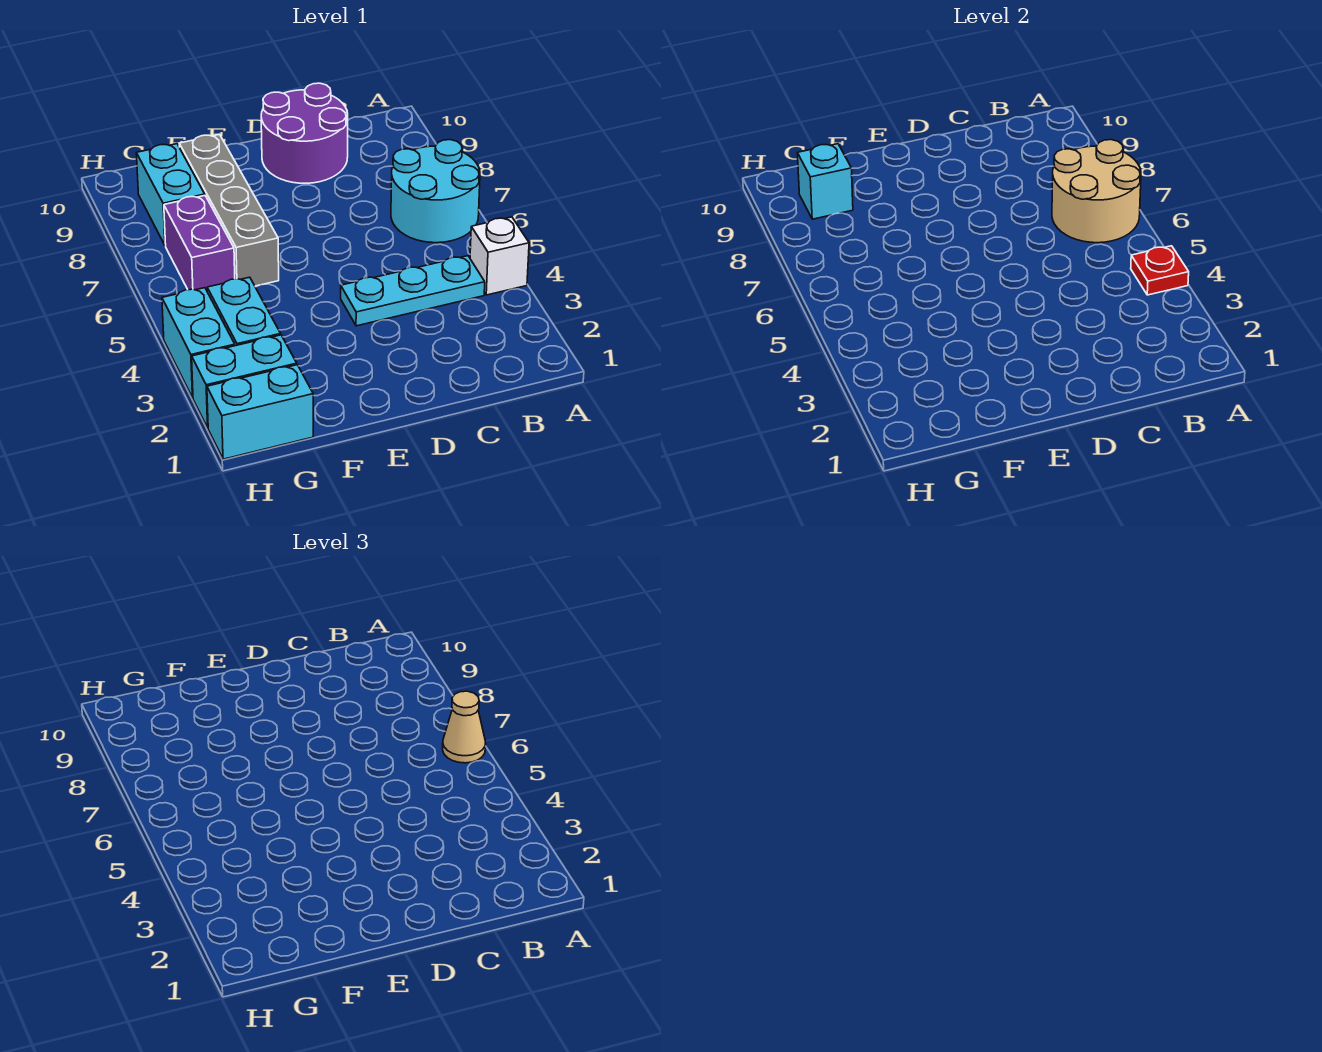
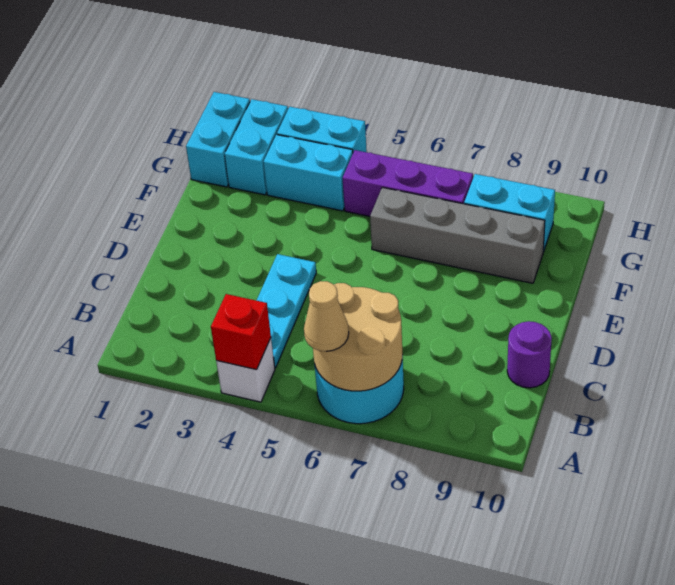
red 1x1 plate [1131,246,1189,295] -> red 1x1 brick [211,294,271,370]
purple 2x2 round brick [261,83,348,183] -> purple 1x1 round brick [507,321,552,388]
purple 1x2 brick [164,196,235,290] -> purple 1x3 brick [343,150,473,216]
cyan 1x1 brick [797,144,853,219] -> none

